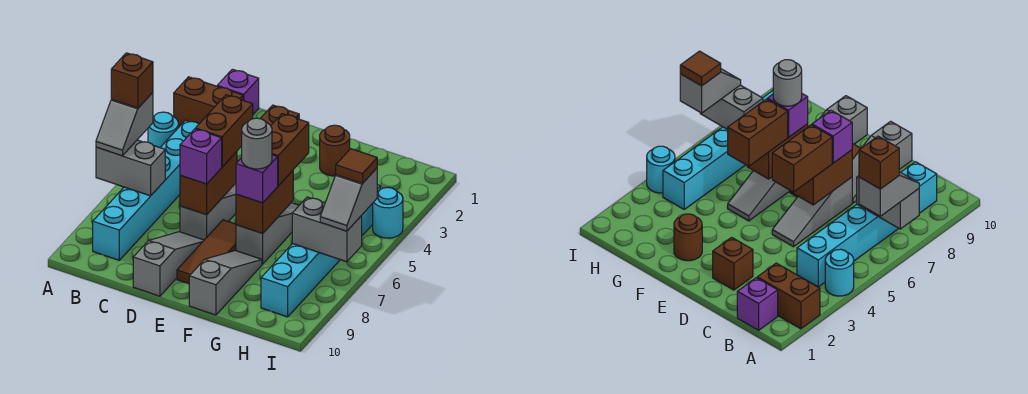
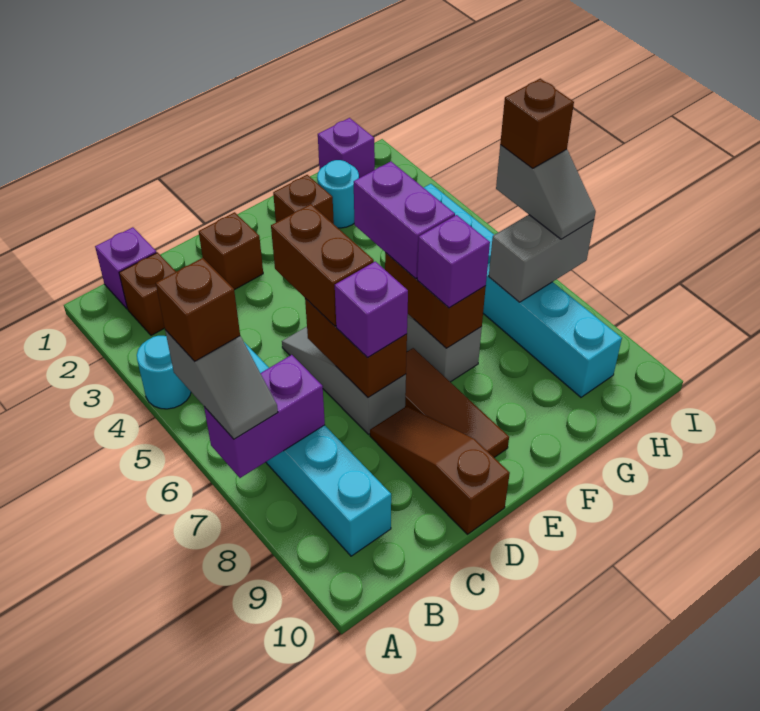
brown 1x2 brick [174,77,243,125] -> brown 1x1 brick [119,252,176,335]
grey 1x2 brick [96,140,165,196] -> purple 1x2 brick [204,355,325,478]
grey 1x3 slope [133,232,204,296] -> brown 1x3 slope [370,406,510,534]
brown 1x1 round brick [320,125,350,176] -> brown 1x1 brick [273,175,334,224]
brown 1x2 brick [271,114,309,186] -> purple 1x2 brick [354,162,455,279]
grey 1x1 round brick [242,118,272,169] -> none
grey 1x3 slope [189,251,262,315] -> none
none -> purple 1x1 brick [318,118,375,178]
cyan 1x1 round brick [373,187,403,238] -> cyan 1x1 round brick moved to [317,160,359,228]
brown 1x1 tile [336,149,377,184] -> brown 1x1 brick [500,79,574,168]

